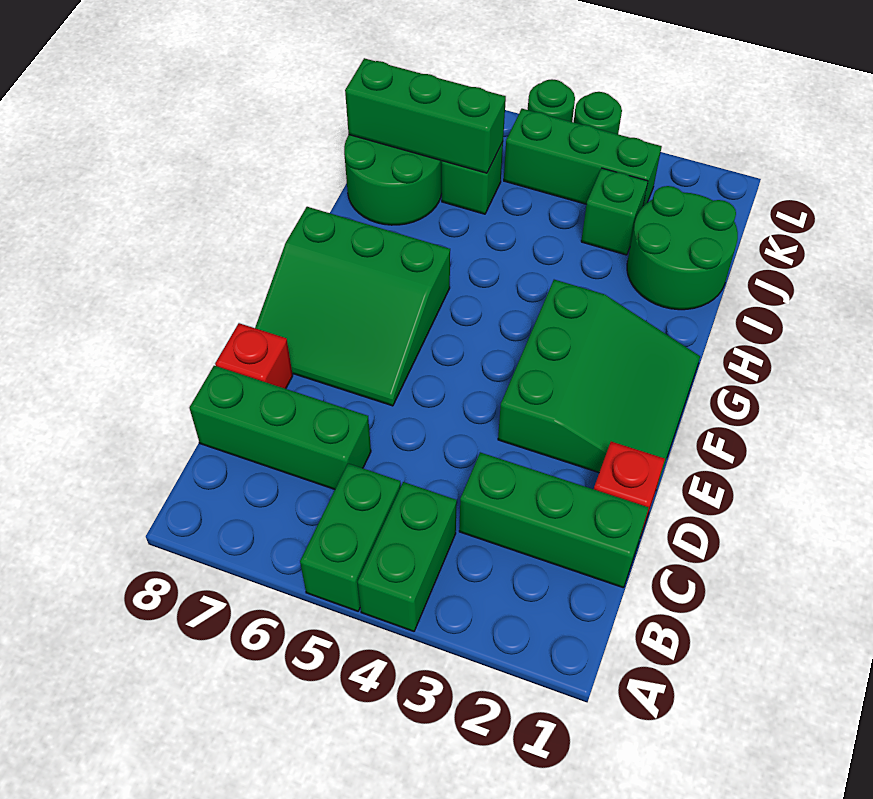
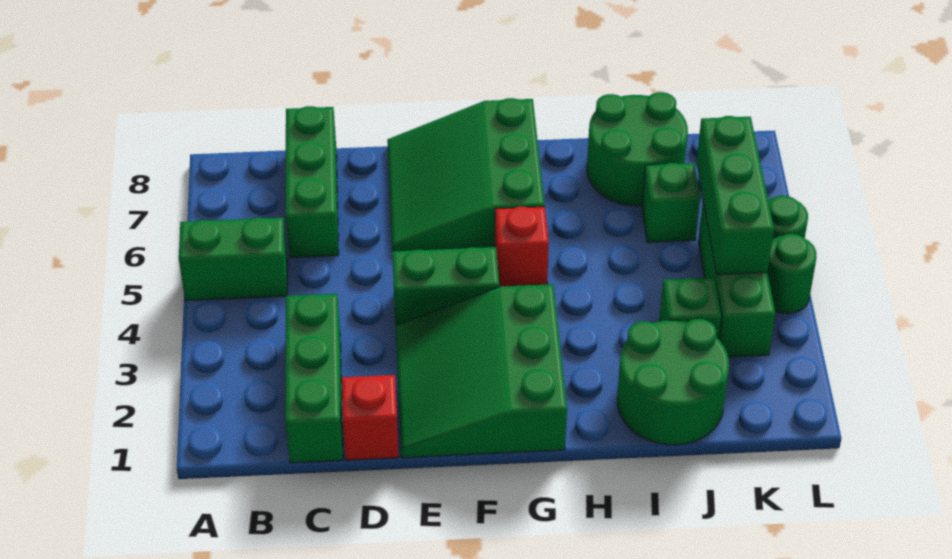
green 1x2 brick [358,482,457,631] -> green 1x2 brick moved to [392,247,499,325]
red 1x1 brick [215,323,293,389] -> red 1x1 brick moved to [495,207,549,287]
green 3x3 slope [498,280,700,480] -> green 3x3 slope turned to [396,284,567,458]
green 1x3 brick [345,58,506,173] -> green 1x3 brick moved to [697,116,774,275]

